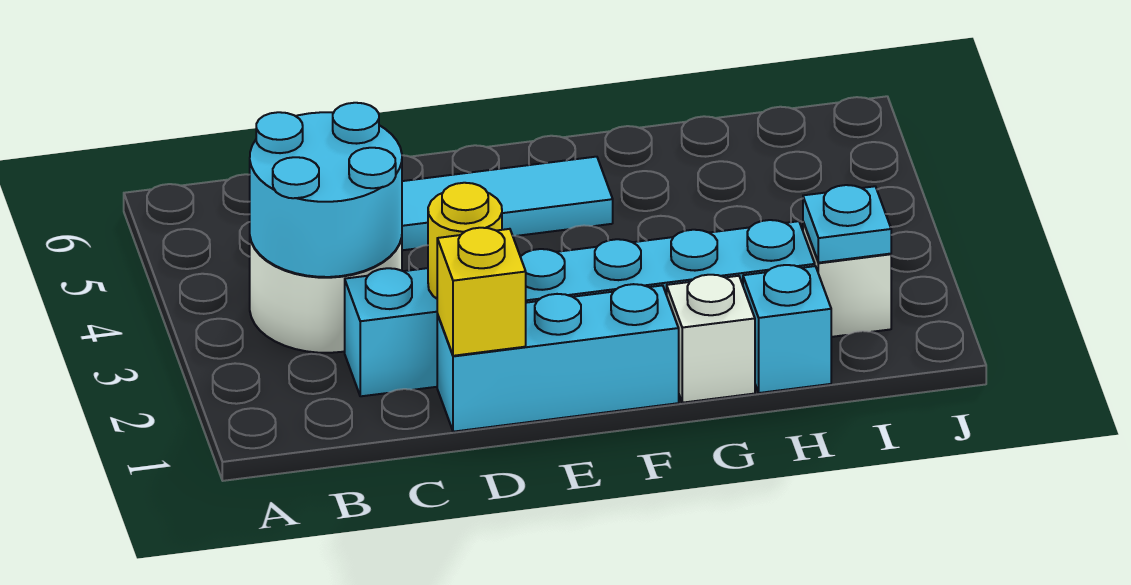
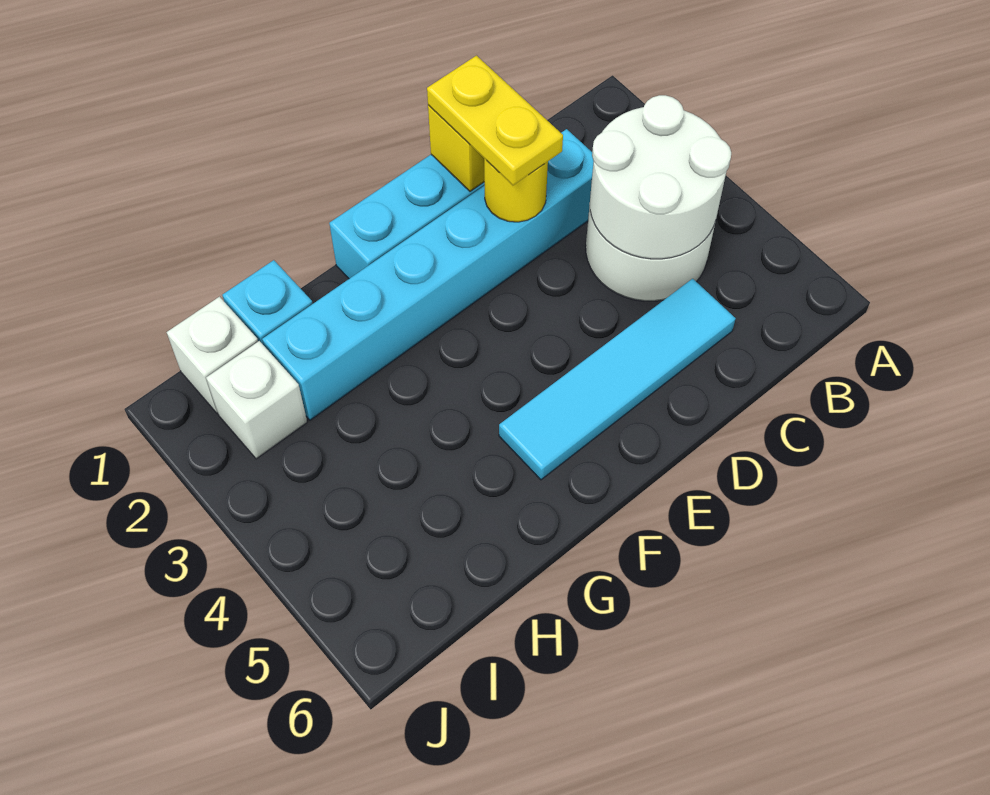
cyan 2x2 round brick [250,103,402,277] -> white 2x2 round brick [590,95,731,259]
none -> yellow 1x2 plate [427,56,563,185]
white 1x1 brick [667,275,755,403] -> white 1x1 brick moved to [167,297,258,413]
cyan 1x1 plate [803,185,891,263] -> none

